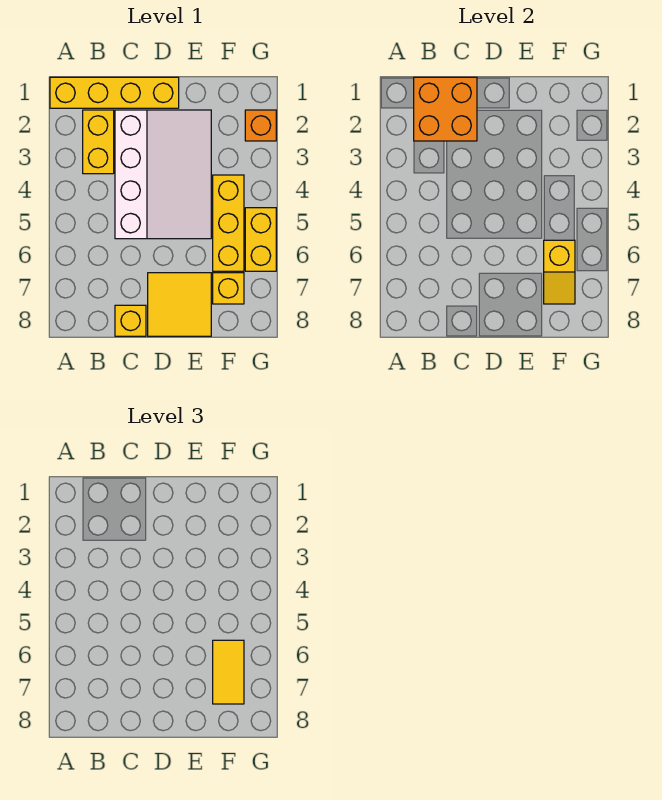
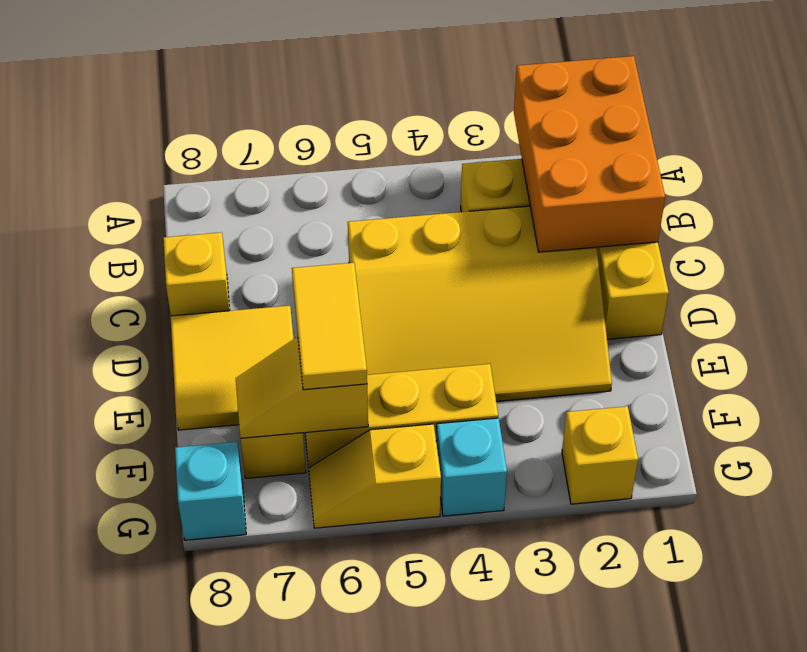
orange 2x2 brick [414,77,477,141] -> orange 2x3 brick [514,56,665,252]
white 3x4 slope [115,110,211,239] -> yellow 3x4 slope [348,206,612,401]
yellow 1x2 tile [213,640,244,704] -> yellow 1x2 tile turned to [292,263,367,390]
orange 1x1 brick [245,110,276,141] -> yellow 1x1 brick [562,406,638,504]
none -> cyan 1x1 brick [436,418,507,516]
yellow 1x2 brick [245,208,276,271] -> yellow 1x2 slope [309,424,441,528]
none -> cyan 1x1 brick [175,442,246,540]

